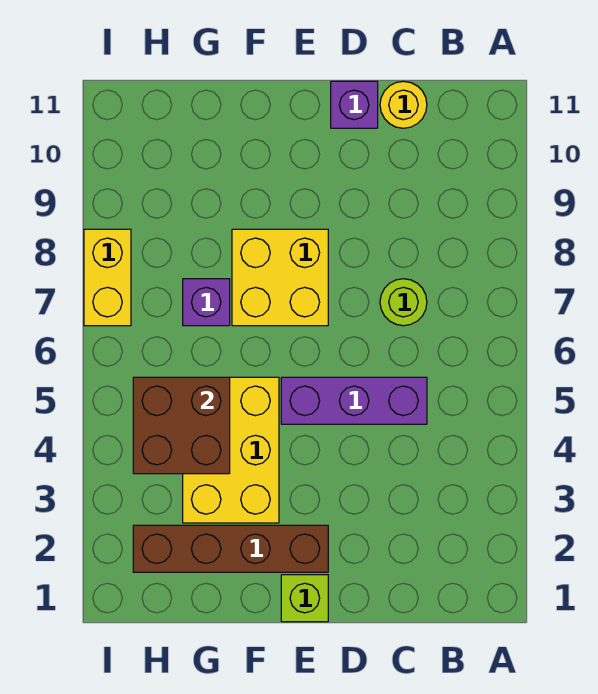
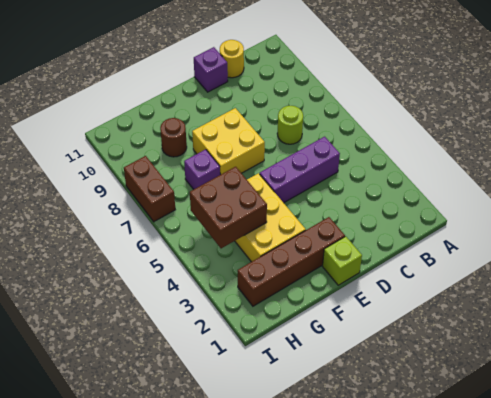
none -> brown 1x1 round brick [160,118,187,157]
yellow 1x2 brick [84,229,131,326] -> brown 1x2 brick [124,156,175,222]

